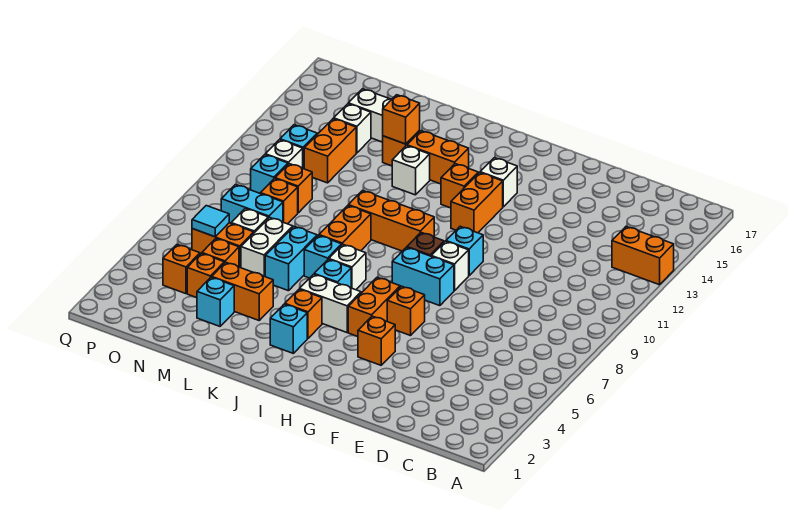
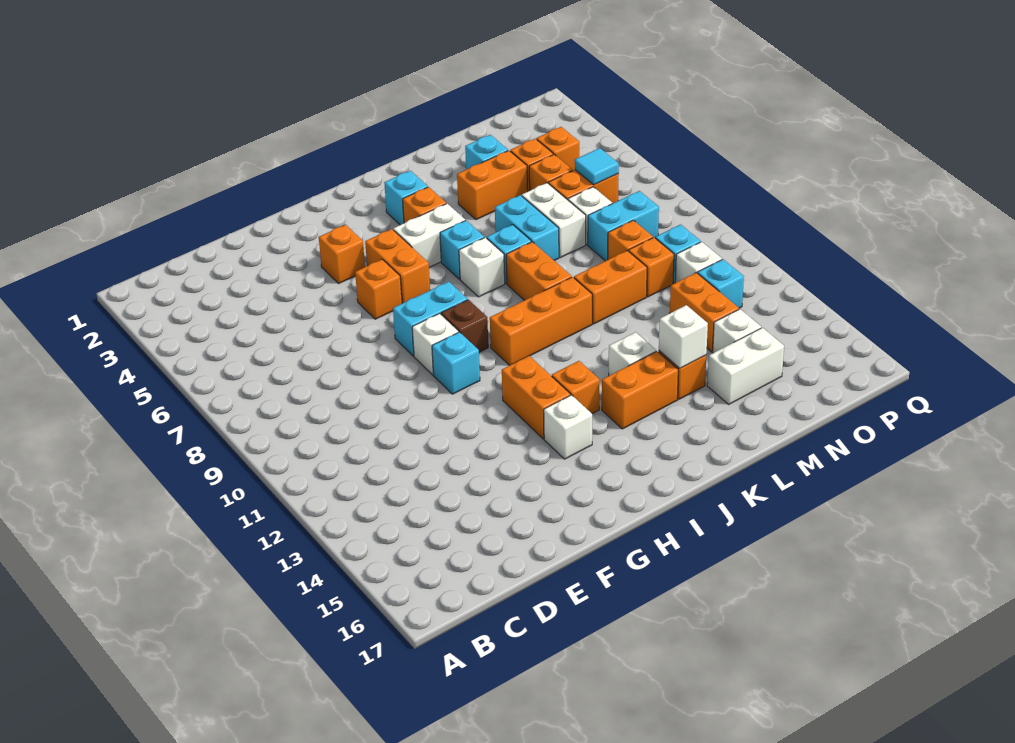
orange 1x2 brick [612,227,674,285] -> orange 1x2 brick moved to [574,251,647,324]
orange 1x1 brick [383,95,420,144] -> white 1x1 brick [659,305,708,368]

